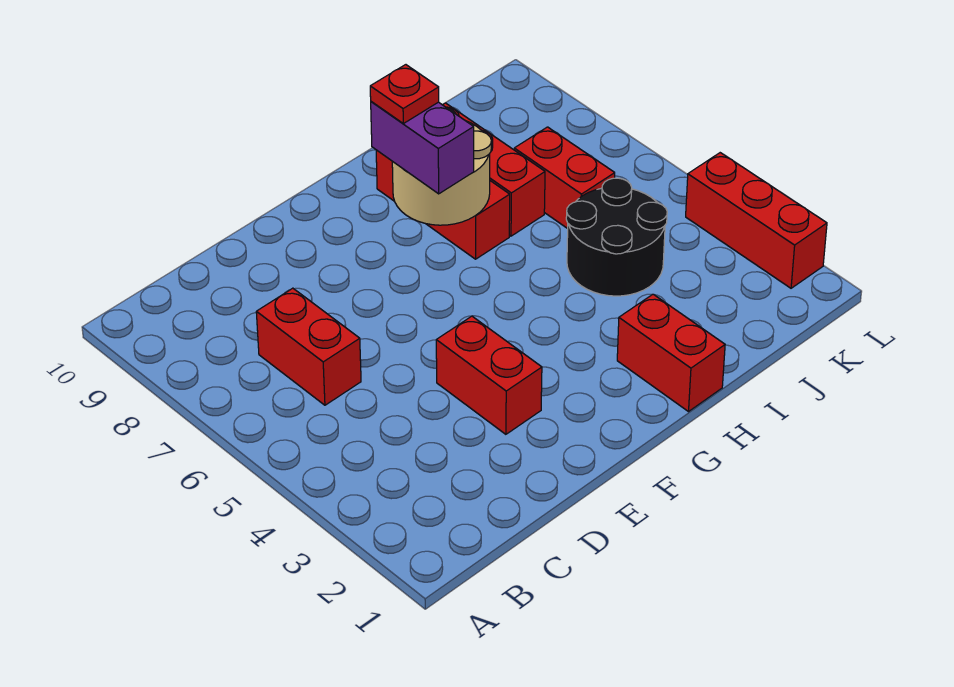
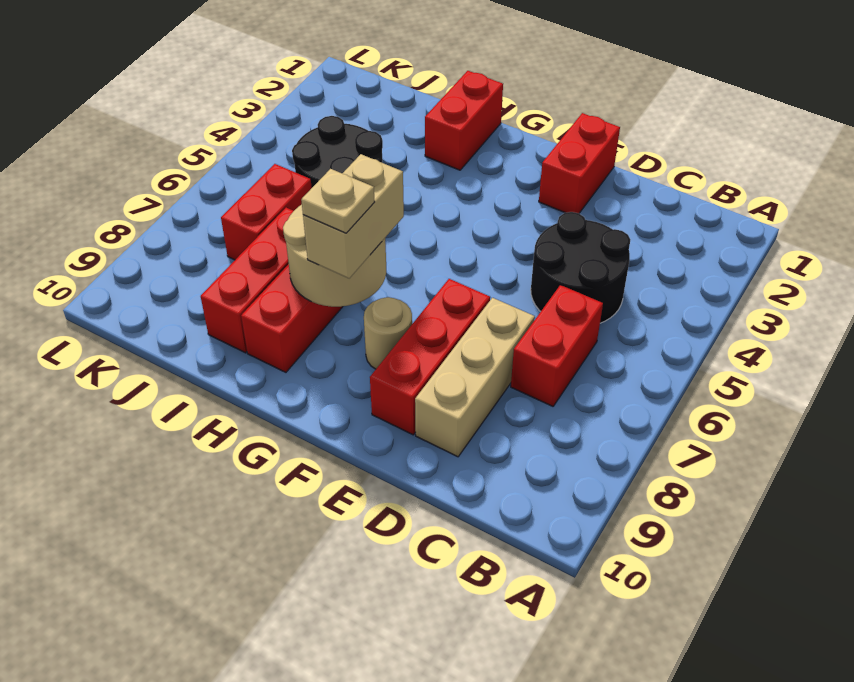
none -> black 2x2 round brick [531,212,630,323]
none -> tan 1x3 brick [415,298,535,457]
red 1x2 brick [436,316,542,434] -> red 1x2 brick moved to [539,113,620,213]
none -> tan 1x1 round brick [364,297,412,369]
purple 1x2 brick [371,102,474,194] -> tan 1x2 brick [303,154,404,278]
red 1x1 plate [370,65,439,124] -> tan 1x1 plate [301,169,375,233]
red 1x3 brick [686,153,827,288] -> red 1x3 brick moved to [370,279,490,435]

